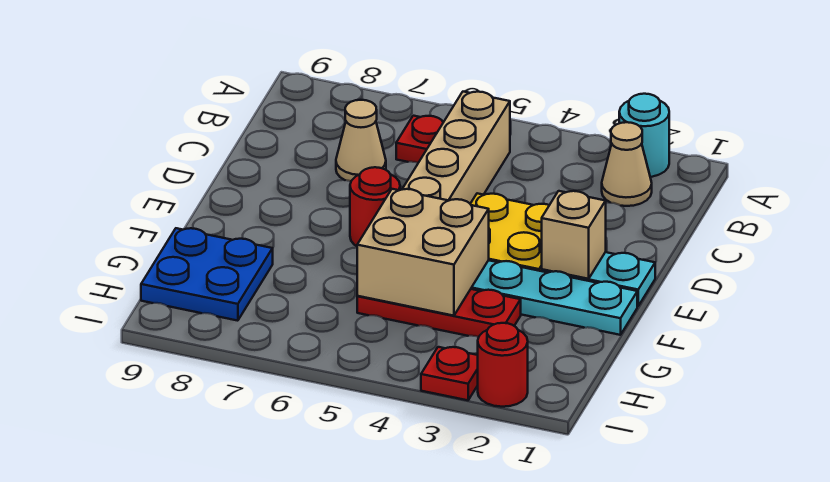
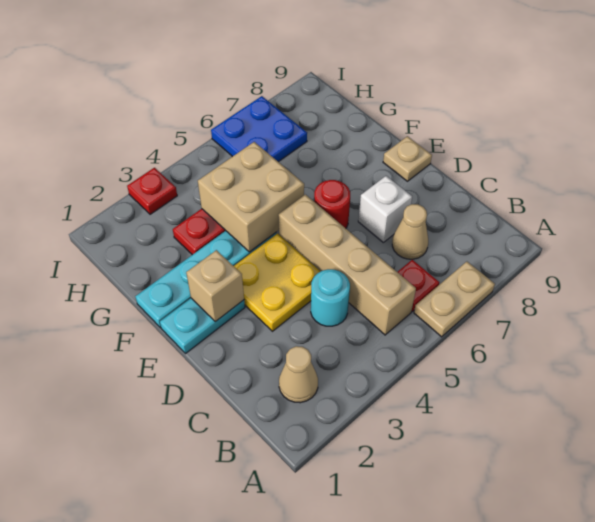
cyan 1x1 round brick [619,94,669,177] -> cyan 1x1 round brick moved to [311,269,350,326]
none -> tan 1x2 plate [414,262,495,337]
none -> white 1x1 brick [358,176,412,242]
none -> tan 1x1 plate [383,136,432,181]
blue 2x2 plate [141,228,273,321] -> blue 2x2 plate moved to [211,96,307,162]
red 1x1 round brick [478,323,528,407] -> none

